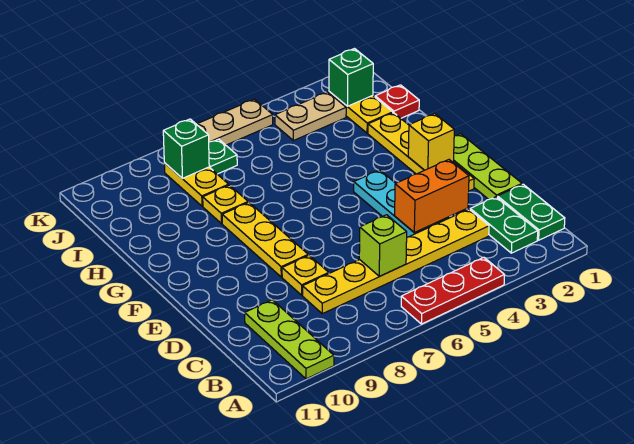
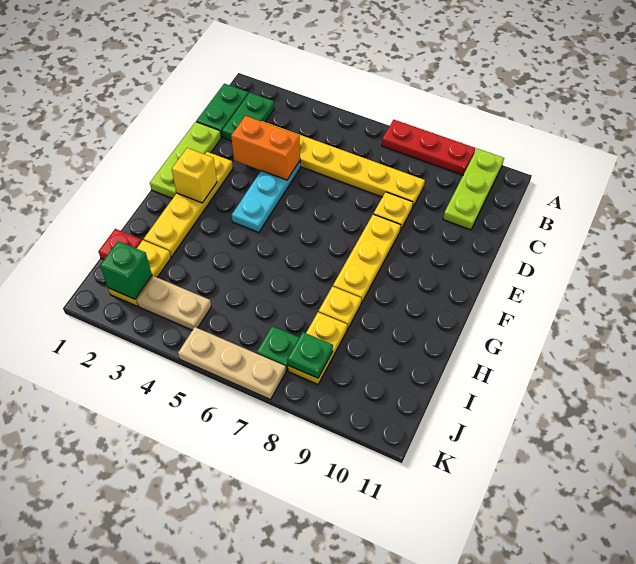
red 1x3 plate [401,258,505,324] -> red 1x3 plate moved to [382,120,475,175]
lime 1x1 brick [359,215,407,276] -> none
green 1x1 brick [163,119,209,178] -> green 1x1 plate [287,332,333,378]

